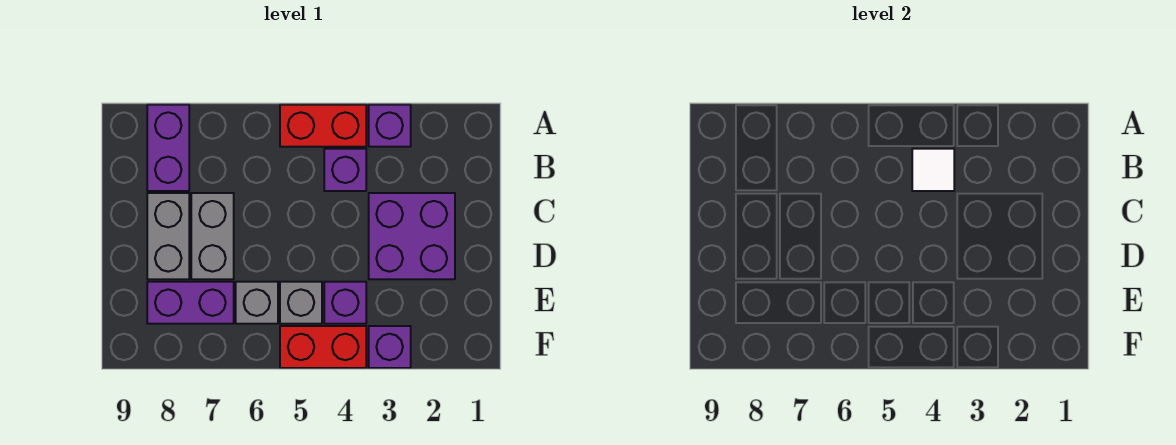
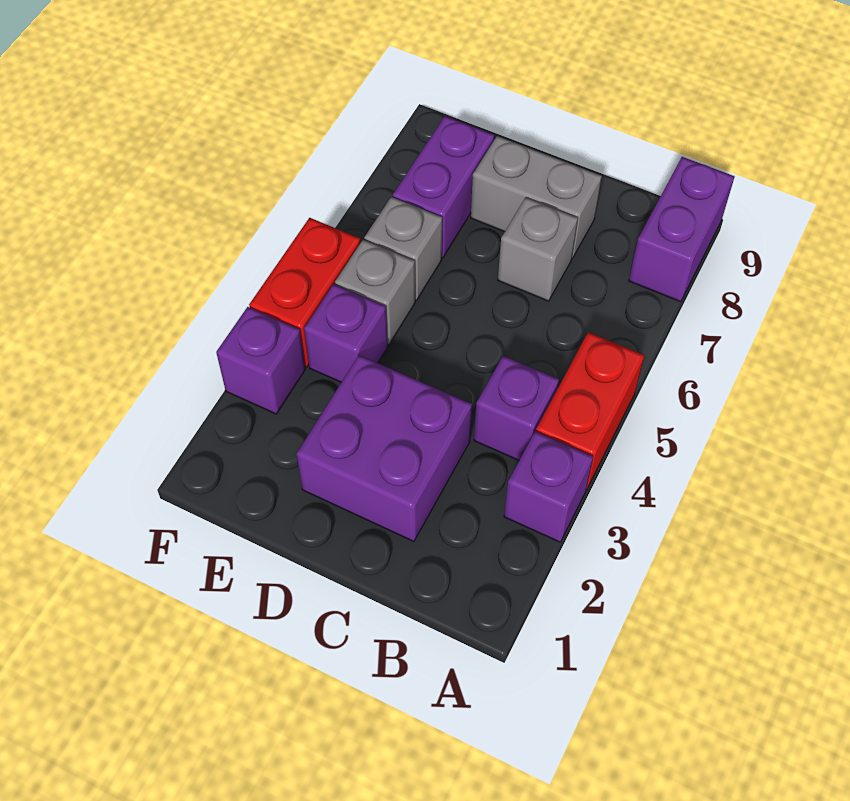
purple 1x2 brick [147,105,189,191] -> purple 1x2 brick turned to [629,157,735,302]
white 1x1 tile [912,149,954,191] -> none
grey 1x2 brick [191,193,234,279] -> grey 1x1 brick [498,197,578,301]

